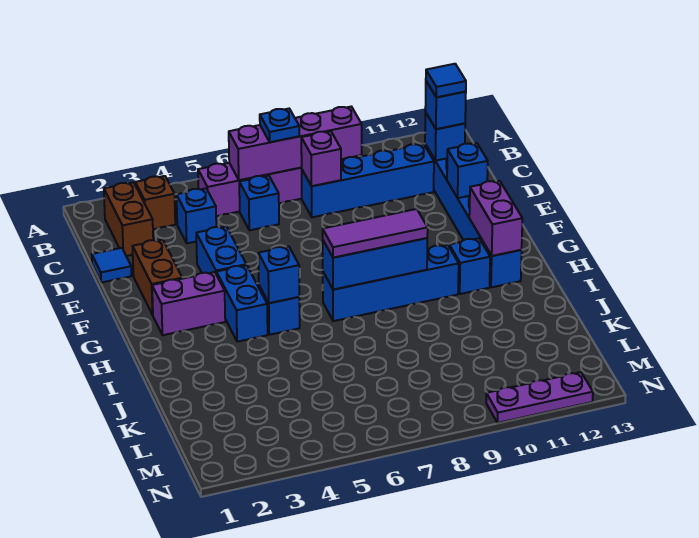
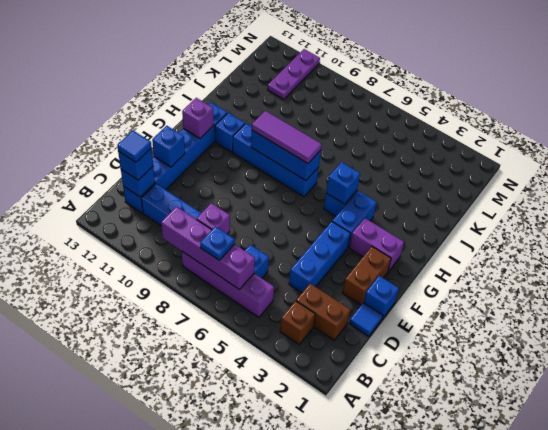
brown 1x2 brick [104,182,153,256] -> brown 1x2 brick turned to [296,284,350,340]
blue 1x1 brick [177,188,216,243] -> blue 1x1 brick moved to [364,276,399,319]
blue 1x2 brick [196,227,246,273] -> blue 1x3 brick [289,222,351,293]
purple 1x2 brick [469,181,522,256] -> purple 1x1 brick [182,98,214,138]
purple 1x3 plate [486,372,593,423] -> purple 1x3 plate turned to [268,49,320,99]

